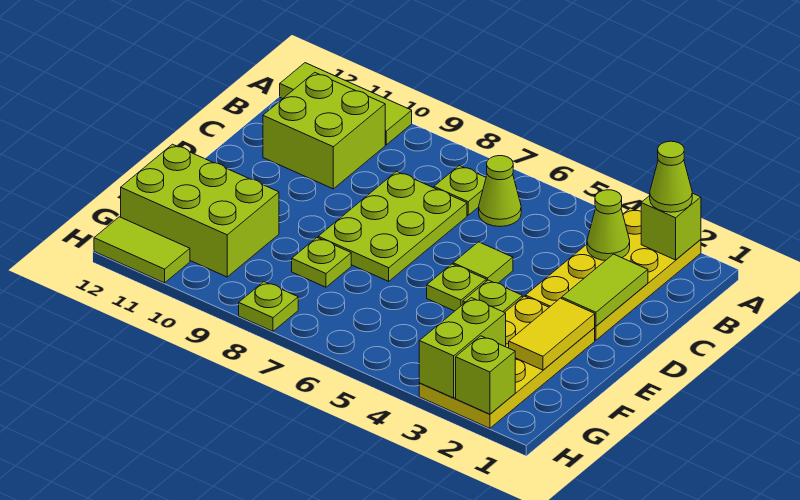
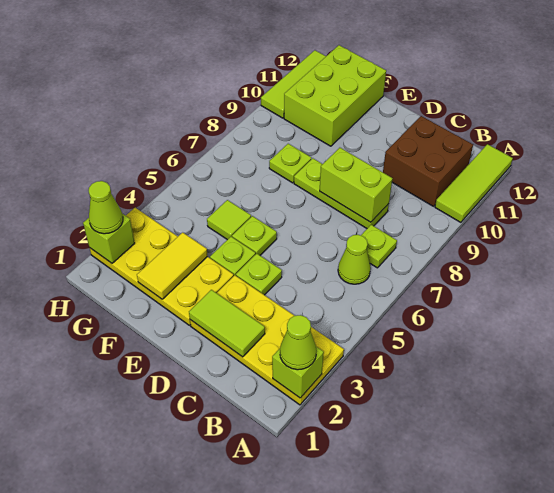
lime 1x1 cone [587,190,630,261] -> lime 1x1 cone moved to [89,181,123,234]
lime 2x2 brick [263,72,385,189] -> brown 2x2 brick [383,116,473,206]
lime 2x3 plate [318,171,467,281] -> lime 1x3 plate [294,158,389,228]
lime 1x1 tile [453,242,513,283] -> lime 1x1 tile moved to [207,200,251,240]
yellow 1x2 tile [509,298,595,370] -> yellow 1x2 tile turned to [137,232,208,299]
lime 1x2 brick [419,298,506,398] -> lime 1x2 brick moved to [320,148,393,222]
lime 1x1 plate [239,282,298,331] -> lime 1x1 plate moved to [236,254,282,295]
lime 1x2 tile [94,217,190,283] -> lime 1x3 tile [261,50,326,118]

